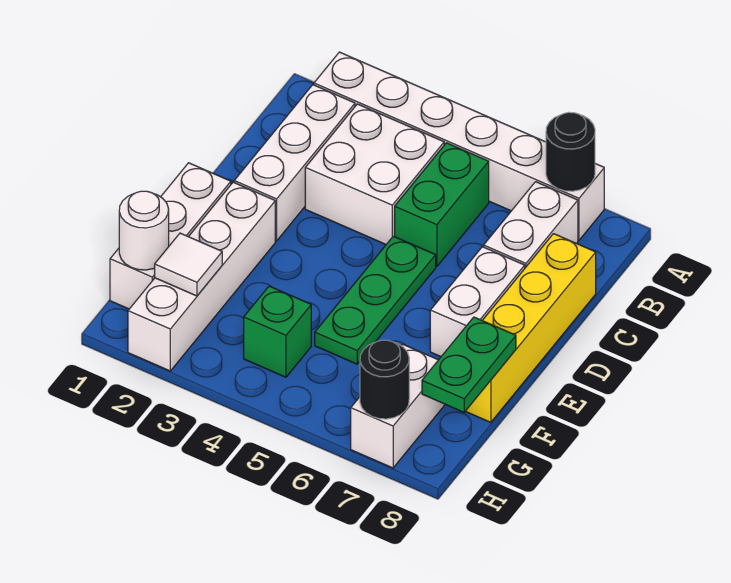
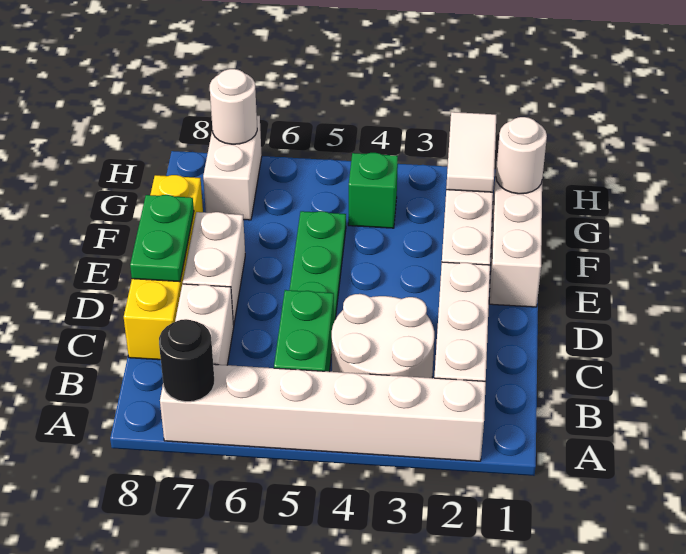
white 2x2 brick [305,104,444,244] -> white 2x2 round brick [332,294,434,378]
green 1x2 plate [422,317,516,412] -> green 1x2 plate moved to [130,195,194,282]
white 1x1 tile [155,233,222,296] -> white 1x2 tile [446,112,496,192]
black 1x1 round brick [360,340,409,419] -> white 1x1 round brick [210,69,257,144]

